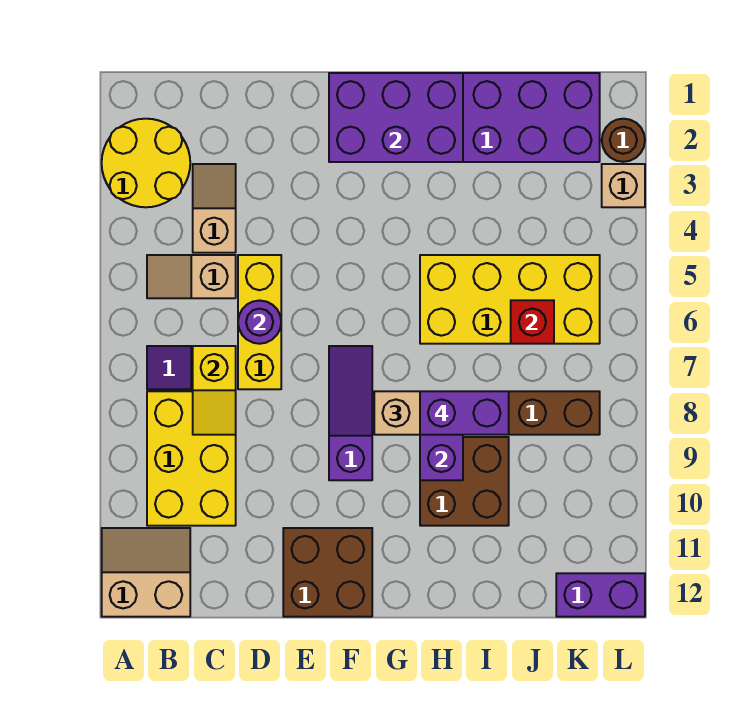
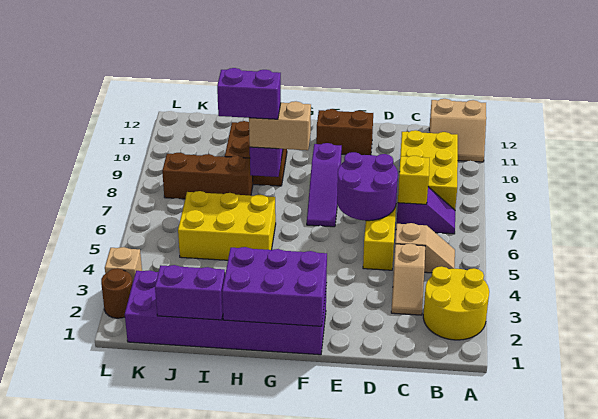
purple 1x1 round brick [238,301,281,344] -> purple 2x2 round brick [337,152,398,221]
brown 2x2 brick [283,528,372,617] -> brown 1x2 brick [316,109,373,155]
yellow 2x4 brick [420,255,600,344] -> yellow 2x3 brick [178,191,276,260]
red 1x1 brick [511,300,554,344] -> none
purple 1x2 brick [556,573,645,617] -> purple 1x2 brick moved to [155,265,225,320]

